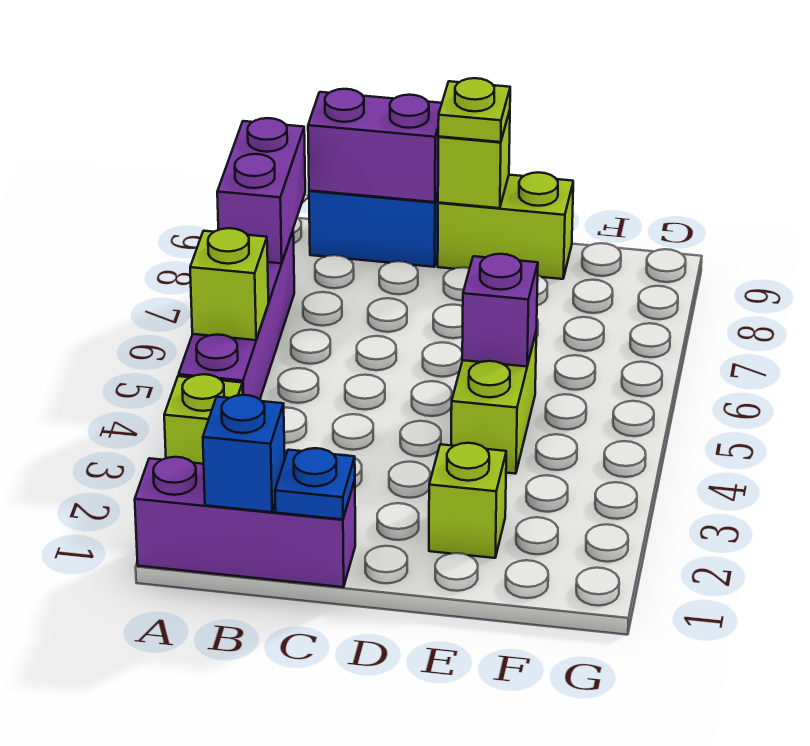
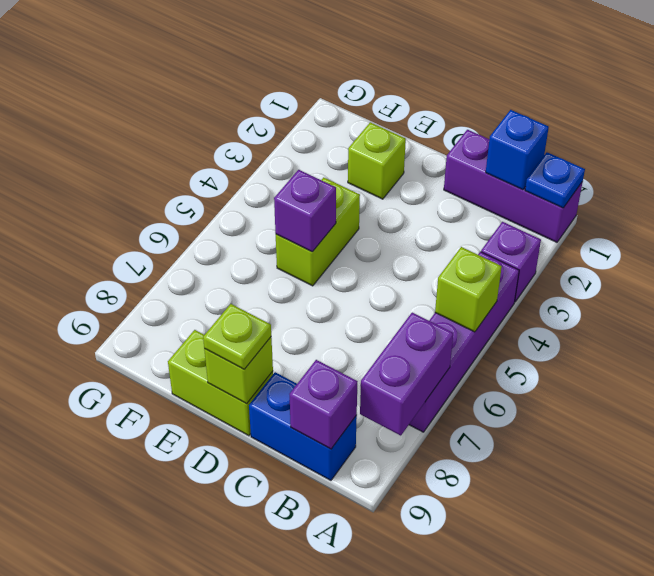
lime 1x1 brick [164,374,243,464] -> purple 1x1 brick [481,222,541,302]
purple 1x2 brick [308,89,442,202] -> purple 1x1 brick [290,360,357,449]
blue 1x1 plate [275,448,355,519] -> blue 1x1 plate moved to [525,152,585,208]

